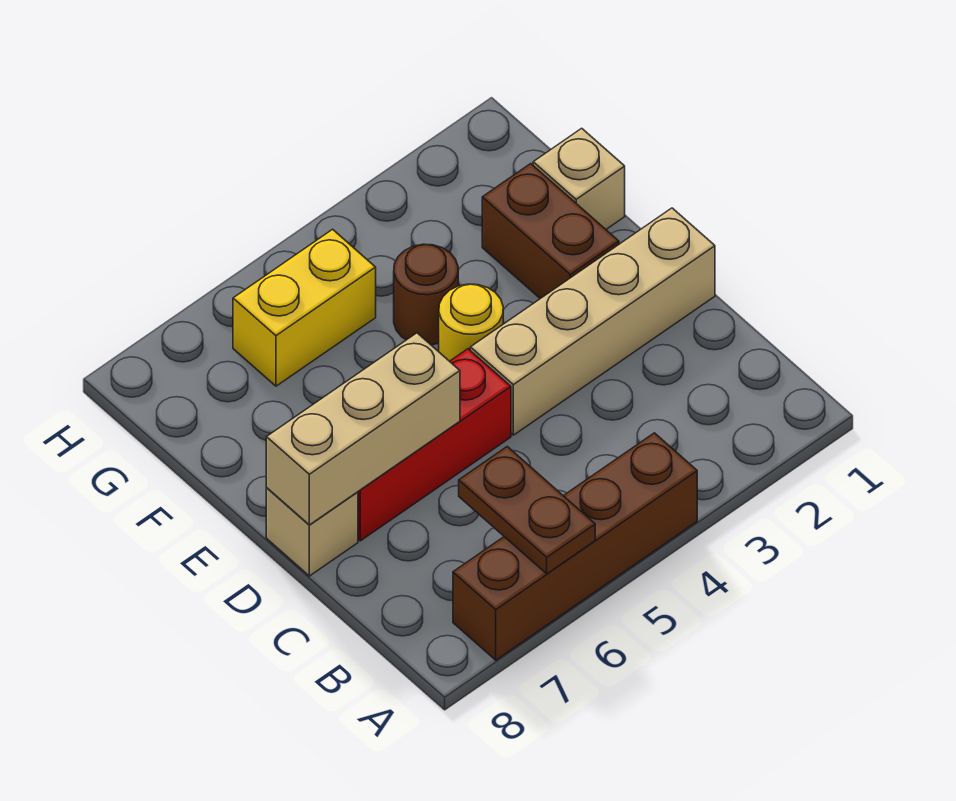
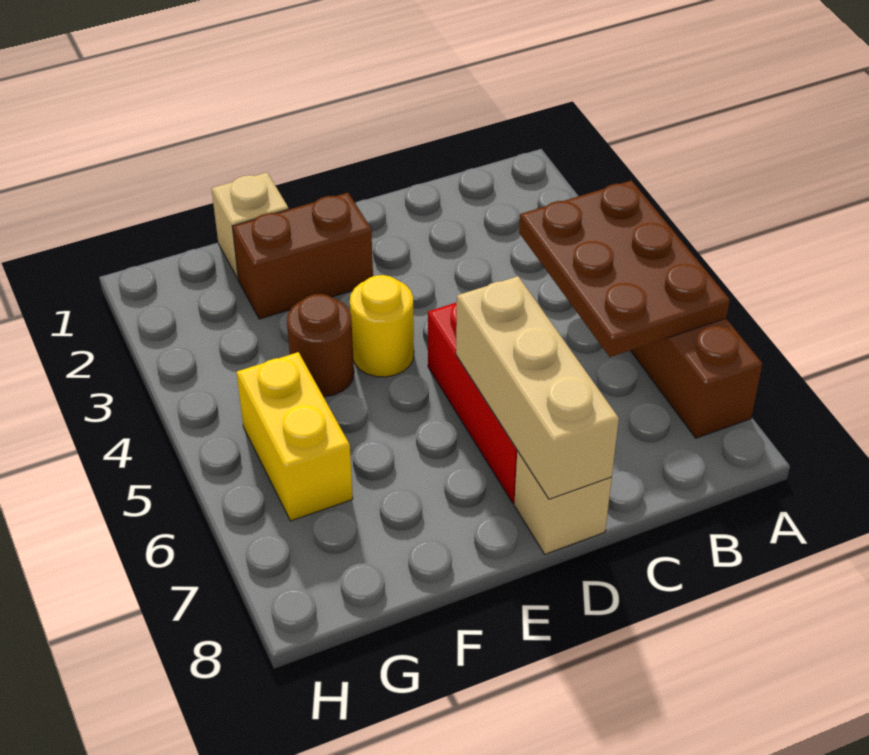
brown 1x2 plate [459,447,595,574] -> brown 2x3 plate [519,180,730,357]
tan 1x4 brick [470,208,715,435] -> none

